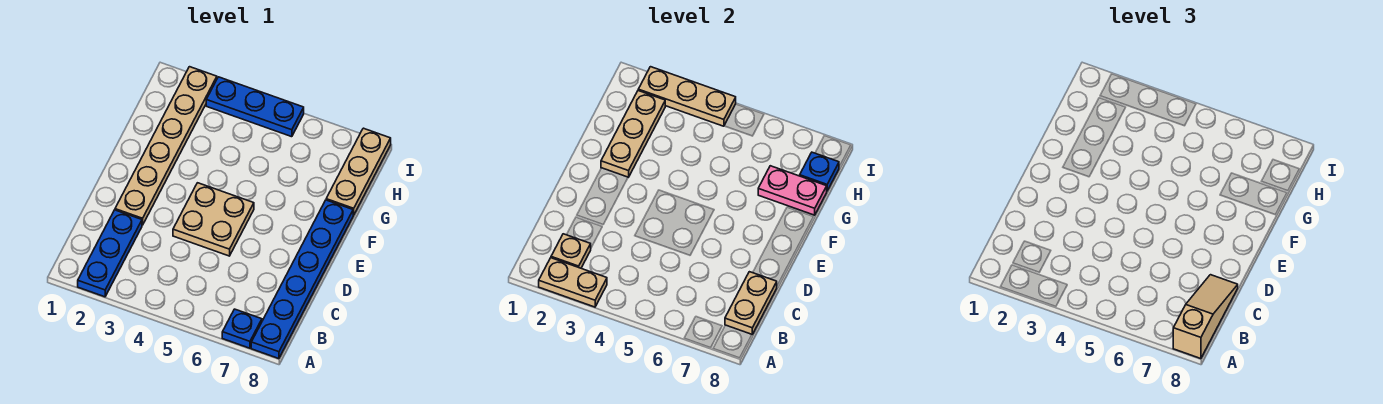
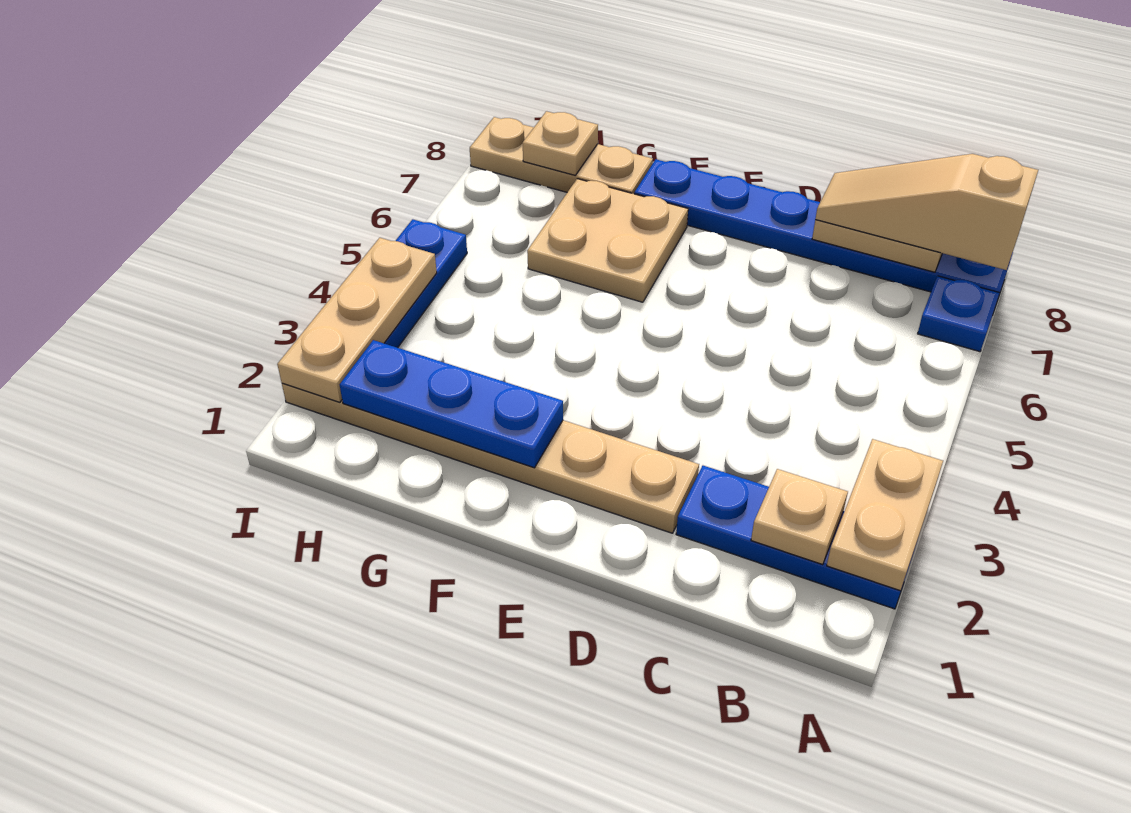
tan 2x2 plate [173,183,254,256] -> tan 2x2 plate moved to [527,179,688,302]
tan 1x3 plate [601,91,665,177] -> blue 1x3 plate [340,340,563,468]
pink 1x2 plate [758,166,827,215] -> none
blue 1x1 plate [800,152,839,191] -> tan 1x1 plate [523,111,598,175]

